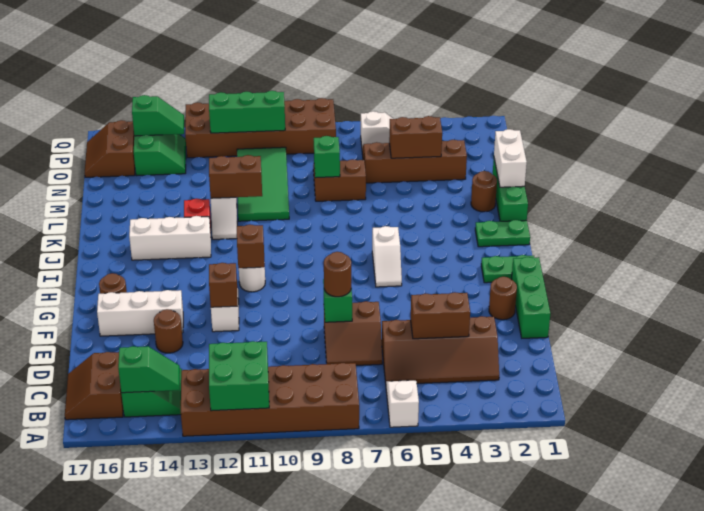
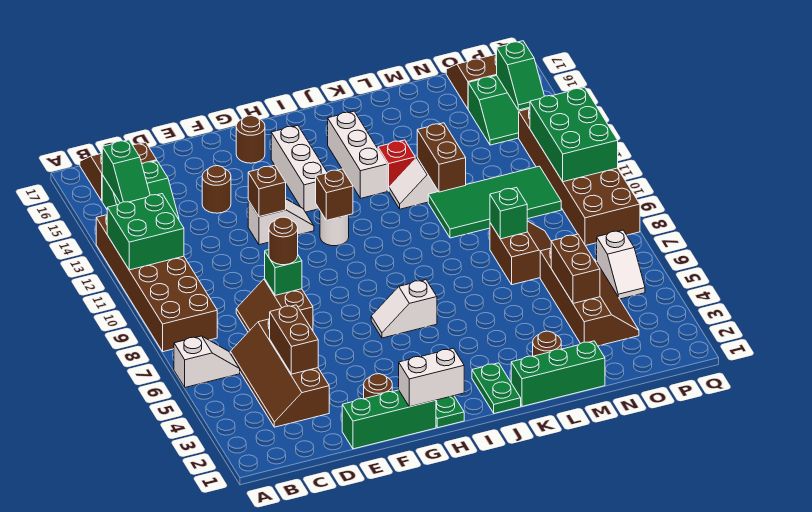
white 1x3 brick [97,290,183,336] -> white 1x3 brick moved to [271,125,327,212]
white 1x2 brick [494,129,527,187] -> white 1x2 brick moved to [399,348,464,407]
green 1x3 brick [209,91,285,133] -> green 2x3 brick [530,87,618,182]

